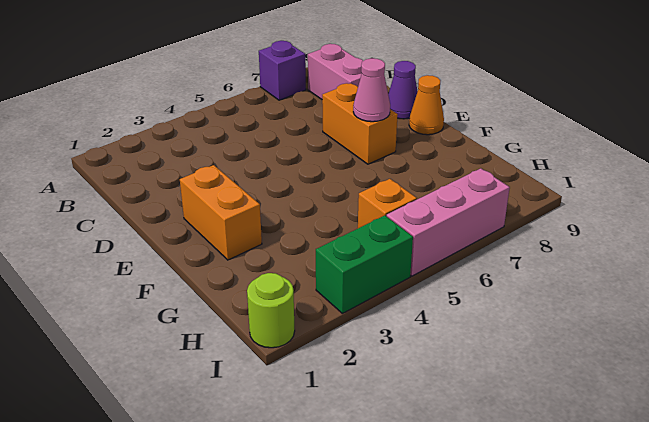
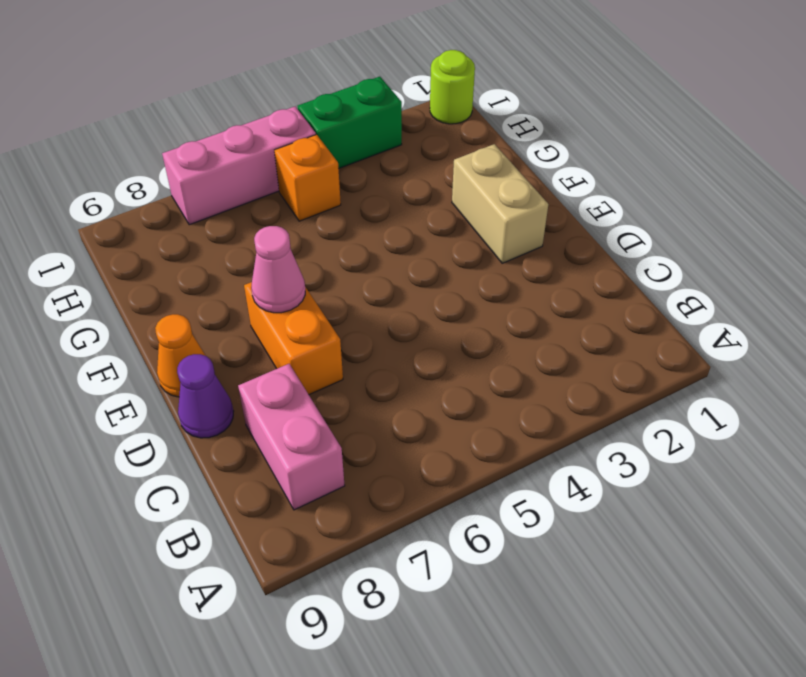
purple 1x1 brick [259,41,306,100] -> none
orange 1x2 brick [180,165,262,260] -> tan 1x2 brick [452,144,548,263]

